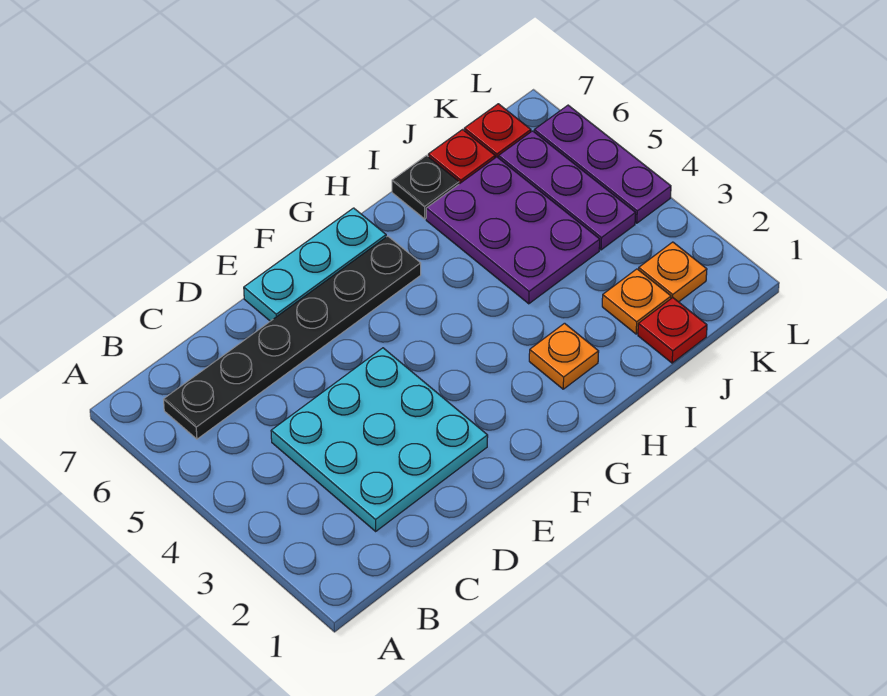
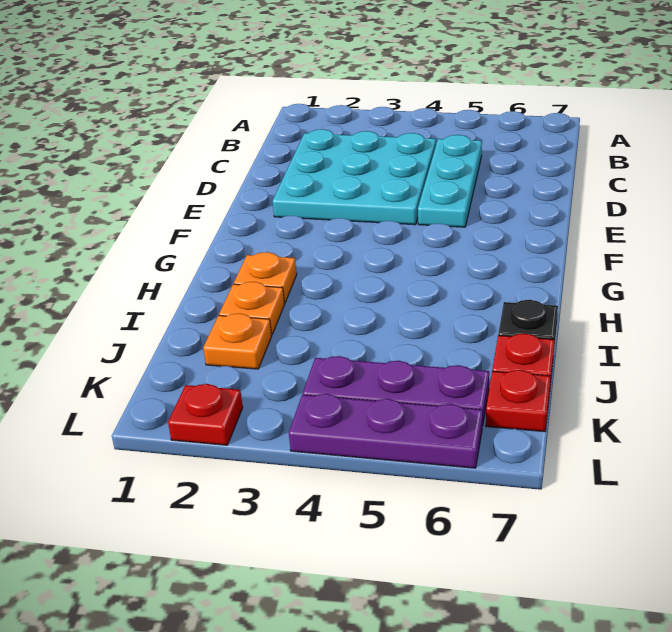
black 1x6 plate [164,236,421,439] -> none
cyan 1x3 plate [244,208,386,321] -> cyan 1x3 plate moved to [418,135,482,227]
purple 2x3 plate [426,157,600,304] -> none
red 1x1 plate [638,298,707,363] -> red 1x1 plate moved to [168,384,243,445]
orange 1x1 plate [639,242,707,302] -> orange 1x1 plate moved to [219,282,285,335]

